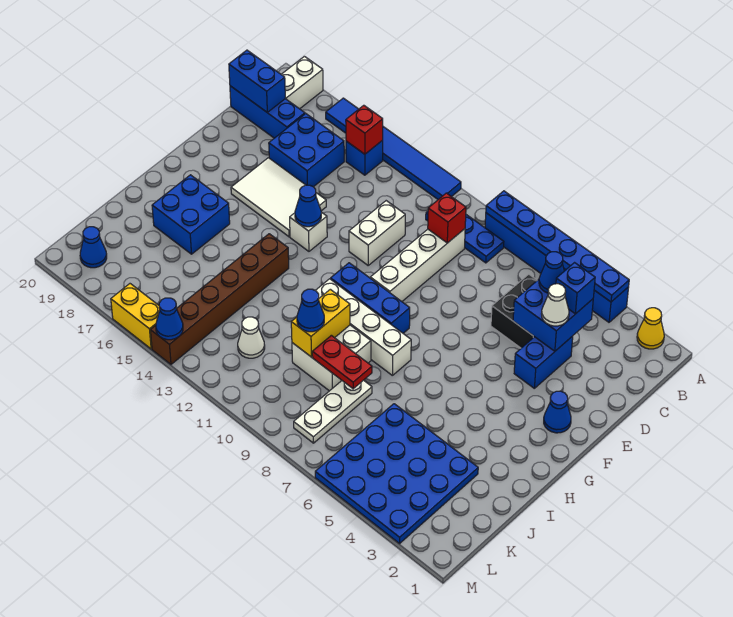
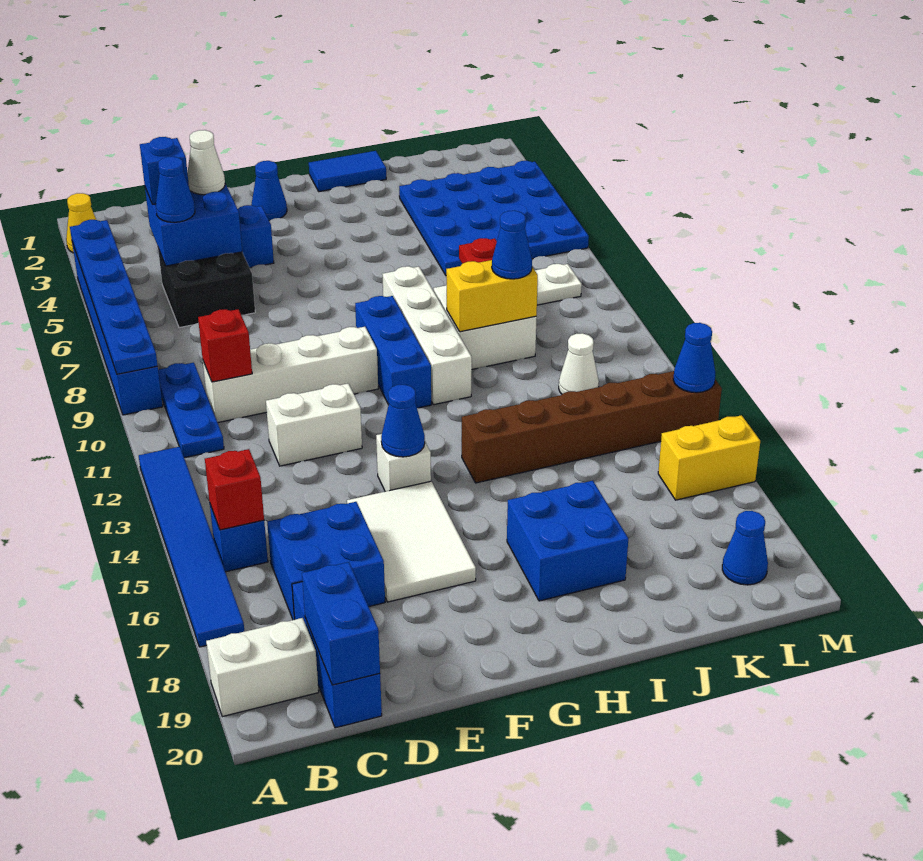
none -> blue 1x2 tile [309,151,386,192]
yellow 1x2 brick [111,284,160,349] -> yellow 1x2 brick turned to [658,415,760,500]

